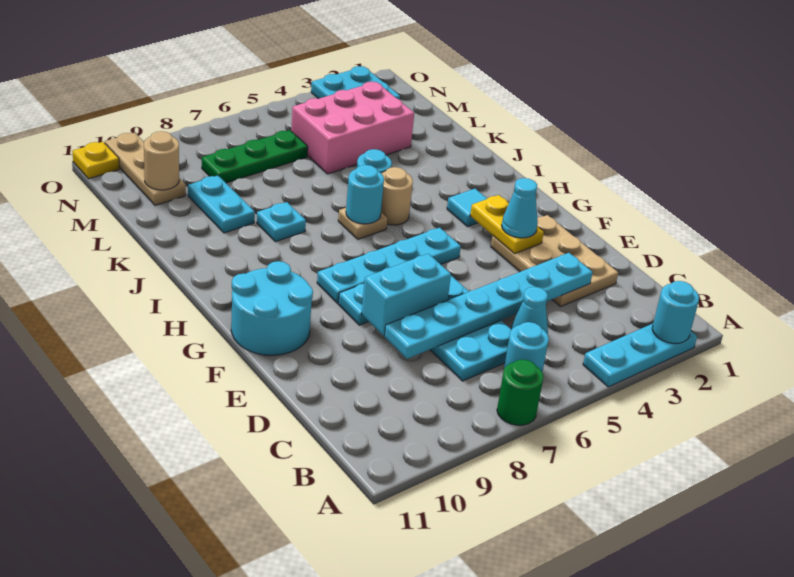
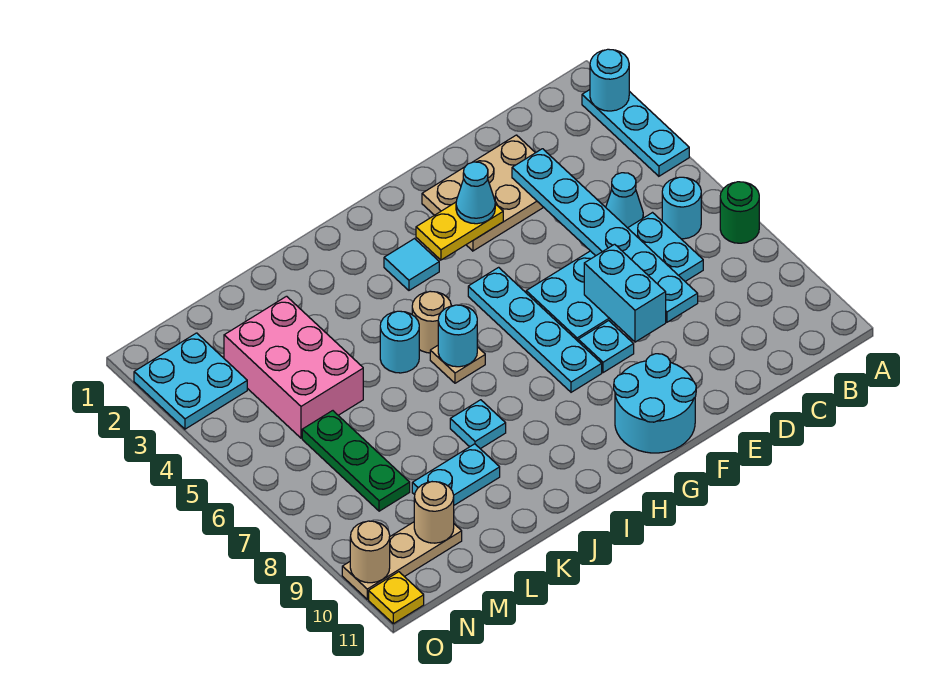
none -> tan 1x1 round brick [350,521,390,583]

